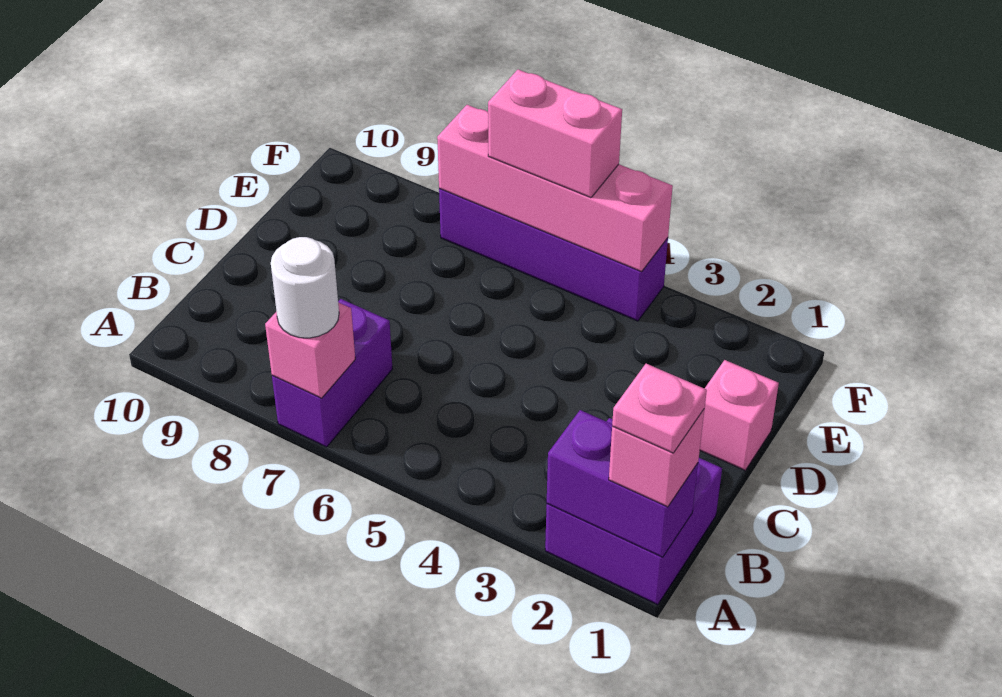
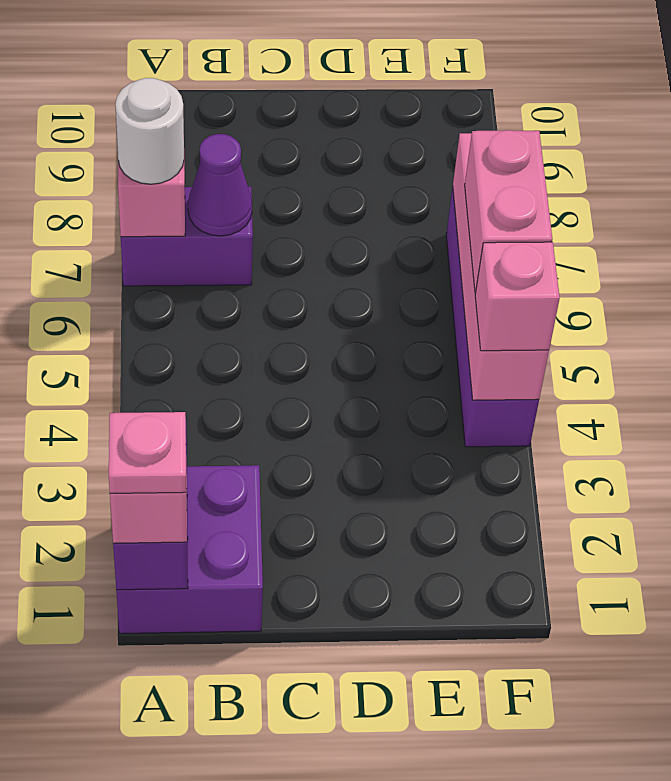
none -> purple 1x1 cone [188,134,252,236]
pink 1x1 brick [700,360,779,470] -> pink 1x1 brick moved to [475,242,560,351]

